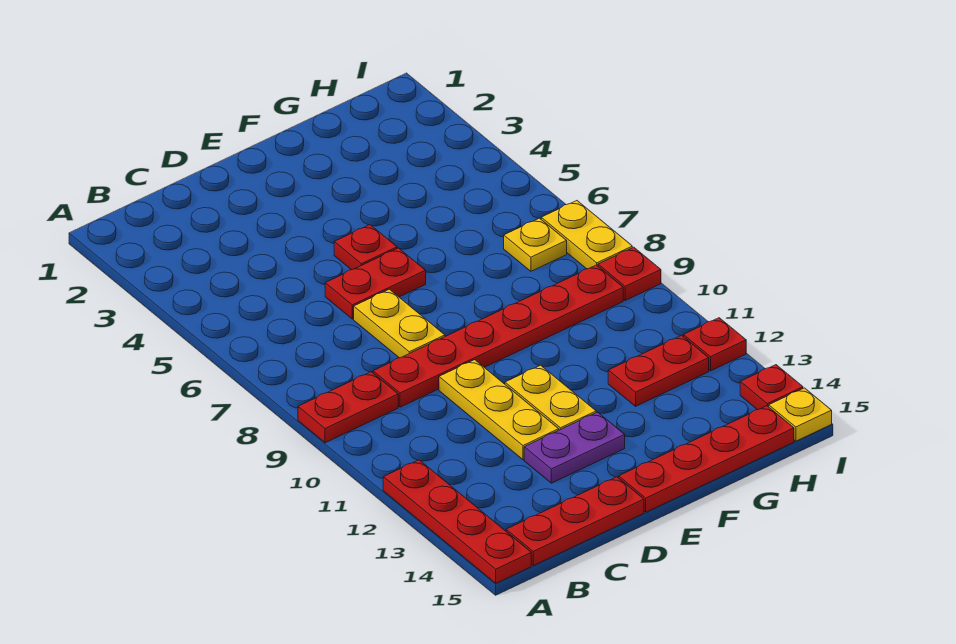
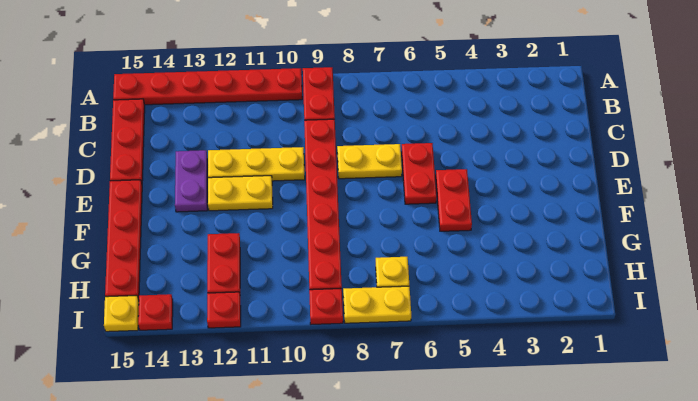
red 1x4 plate [383,460,531,583] -> red 1x6 plate [113,68,302,105]
red 1x1 plate [334,225,397,270] -> red 1x2 plate [436,169,472,231]

